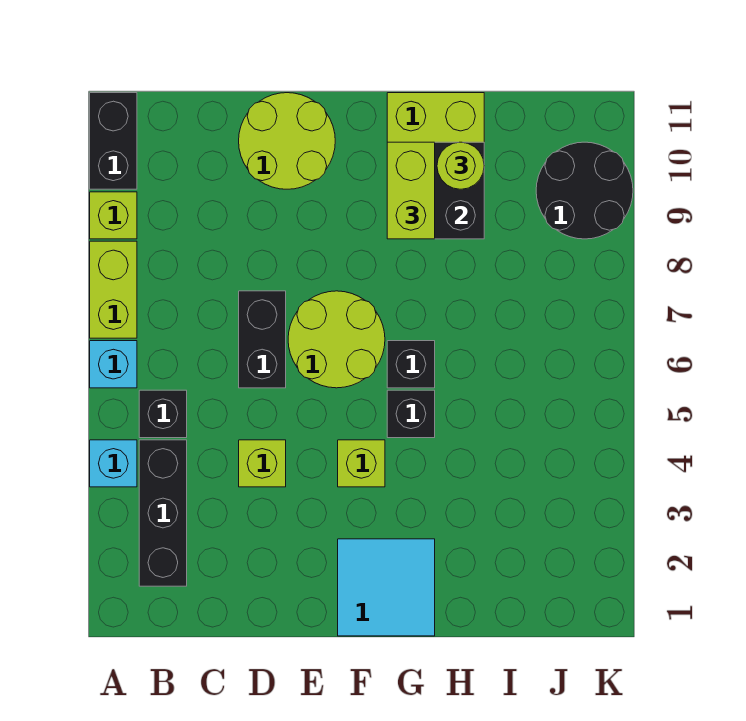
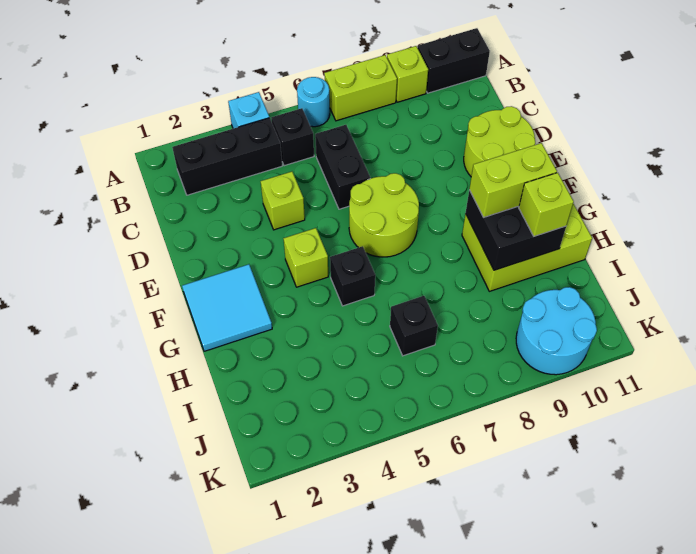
cyan 1x1 brick [90,341,137,388] -> cyan 1x1 round brick [297,77,330,127]
black 1x2 brick [239,291,286,388] -> black 1x2 brick turned to [315,125,370,209]
black 1x1 brick [387,341,435,388] -> black 1x1 brick moved to [390,296,438,356]
lime 1x1 round brick [437,142,484,189] -> lime 1x1 brick [519,173,574,236]
black 2x2 round brick [536,142,633,239] -> cyan 2x2 round brick [516,287,597,375]

